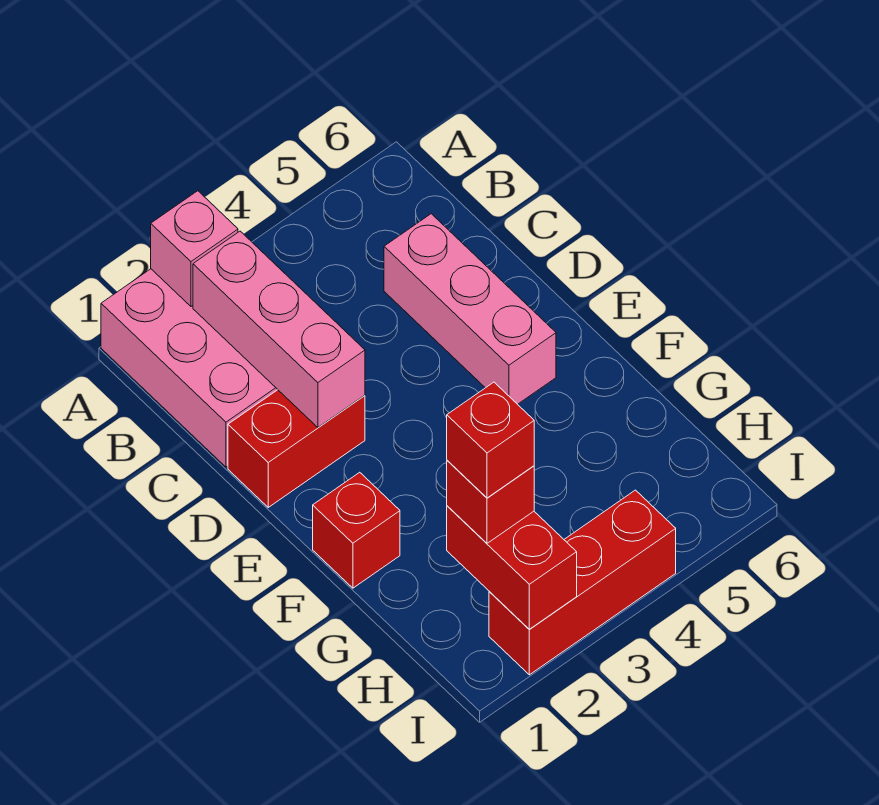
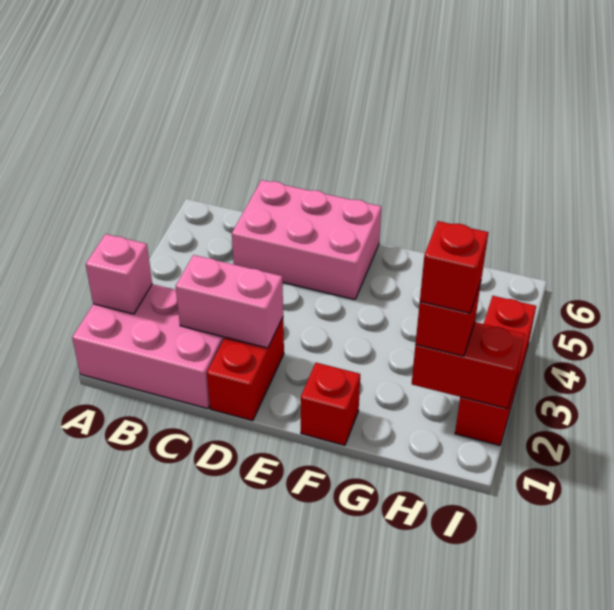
pink 1x3 brick [193,231,365,427] -> pink 1x2 brick [176,255,283,348]
pink 1x3 brick [384,214,556,404] -> pink 2x3 brick [232,180,381,300]

